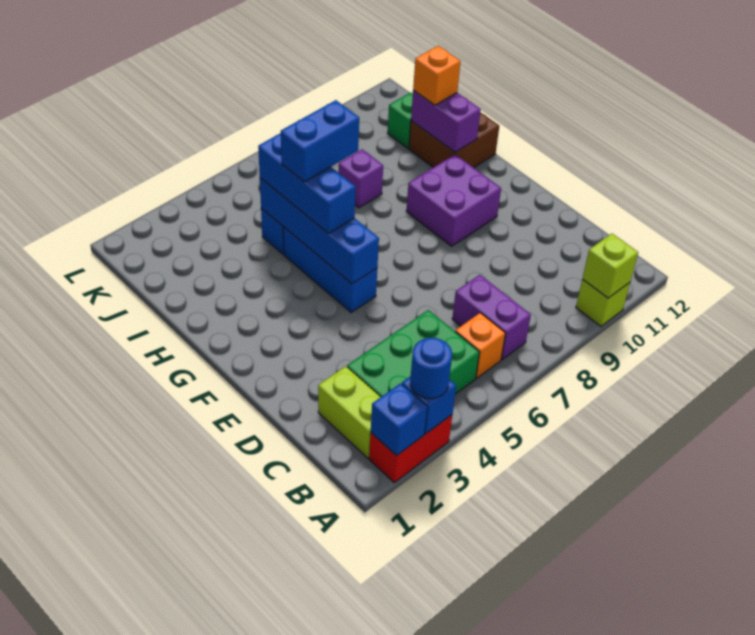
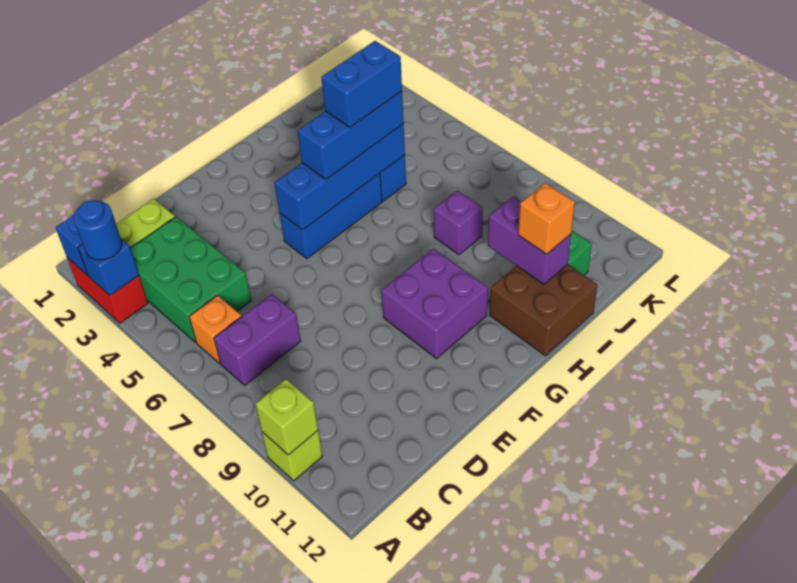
blue 1x2 brick [281,100,359,182] -> blue 1x2 brick turned to [321,41,402,127]
purple 1x2 brick [411,90,481,152] -> purple 1x2 brick turned to [488,196,571,284]

